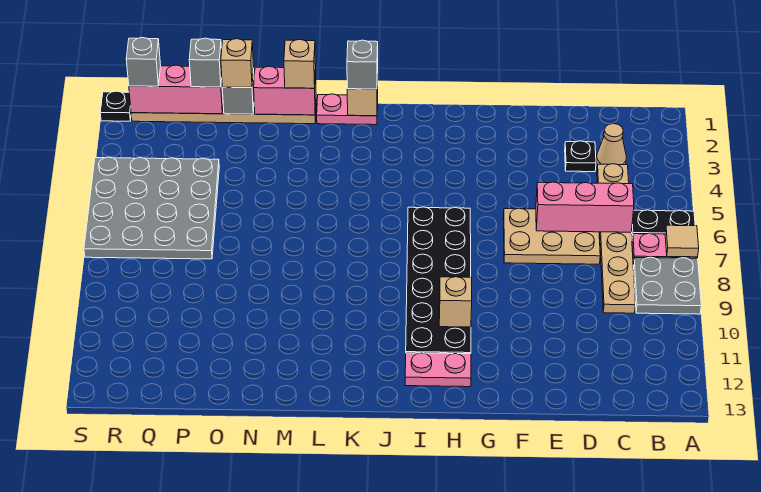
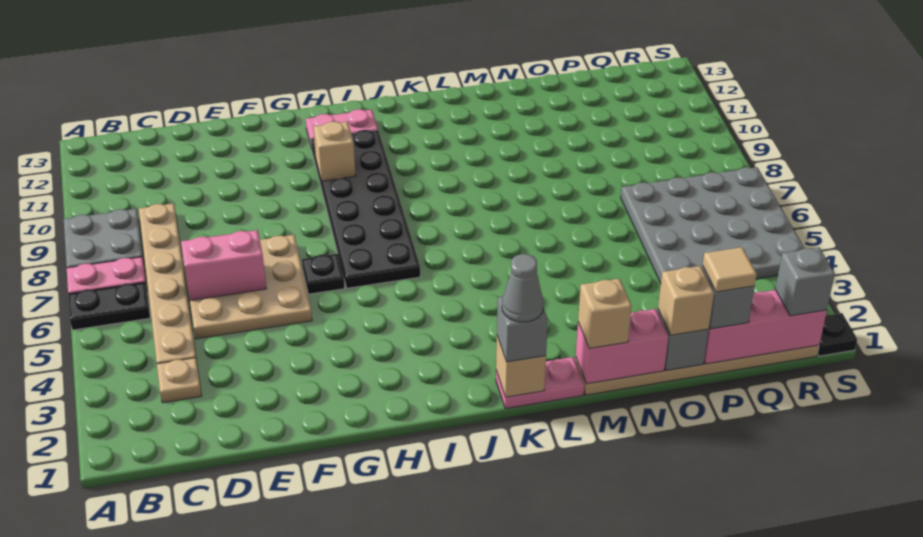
tan 1x1 tile [665,225,699,257] -> tan 1x1 tile moved to [703,247,757,292]
tan 1x1 cone [596,124,626,165] -> tan 1x1 plate [157,358,202,403]
pink 1x3 brick [536,182,634,232] -> pink 1x2 brick [181,230,267,301]
black 1x1 plate [565,141,596,172] -> black 1x1 plate moved to [302,254,345,294]
tan 2x3 plate [503,208,600,264] -> tan 3x3 plate [190,235,312,339]
none -> grey 1x1 cone [502,254,544,322]

